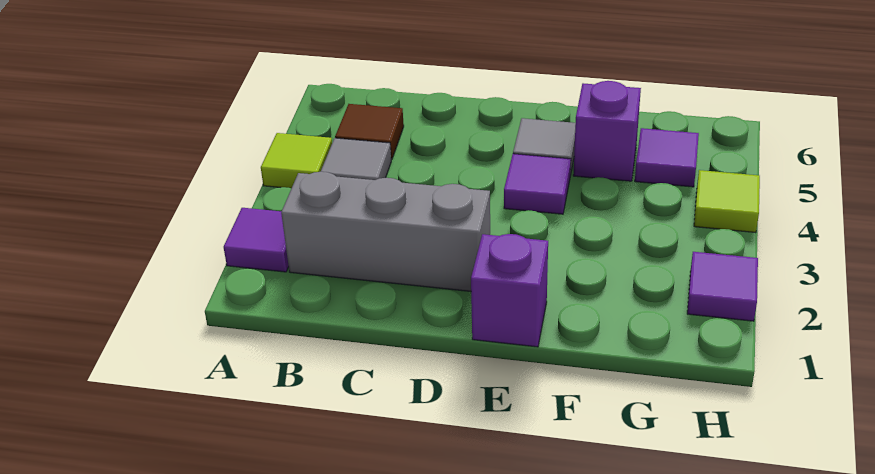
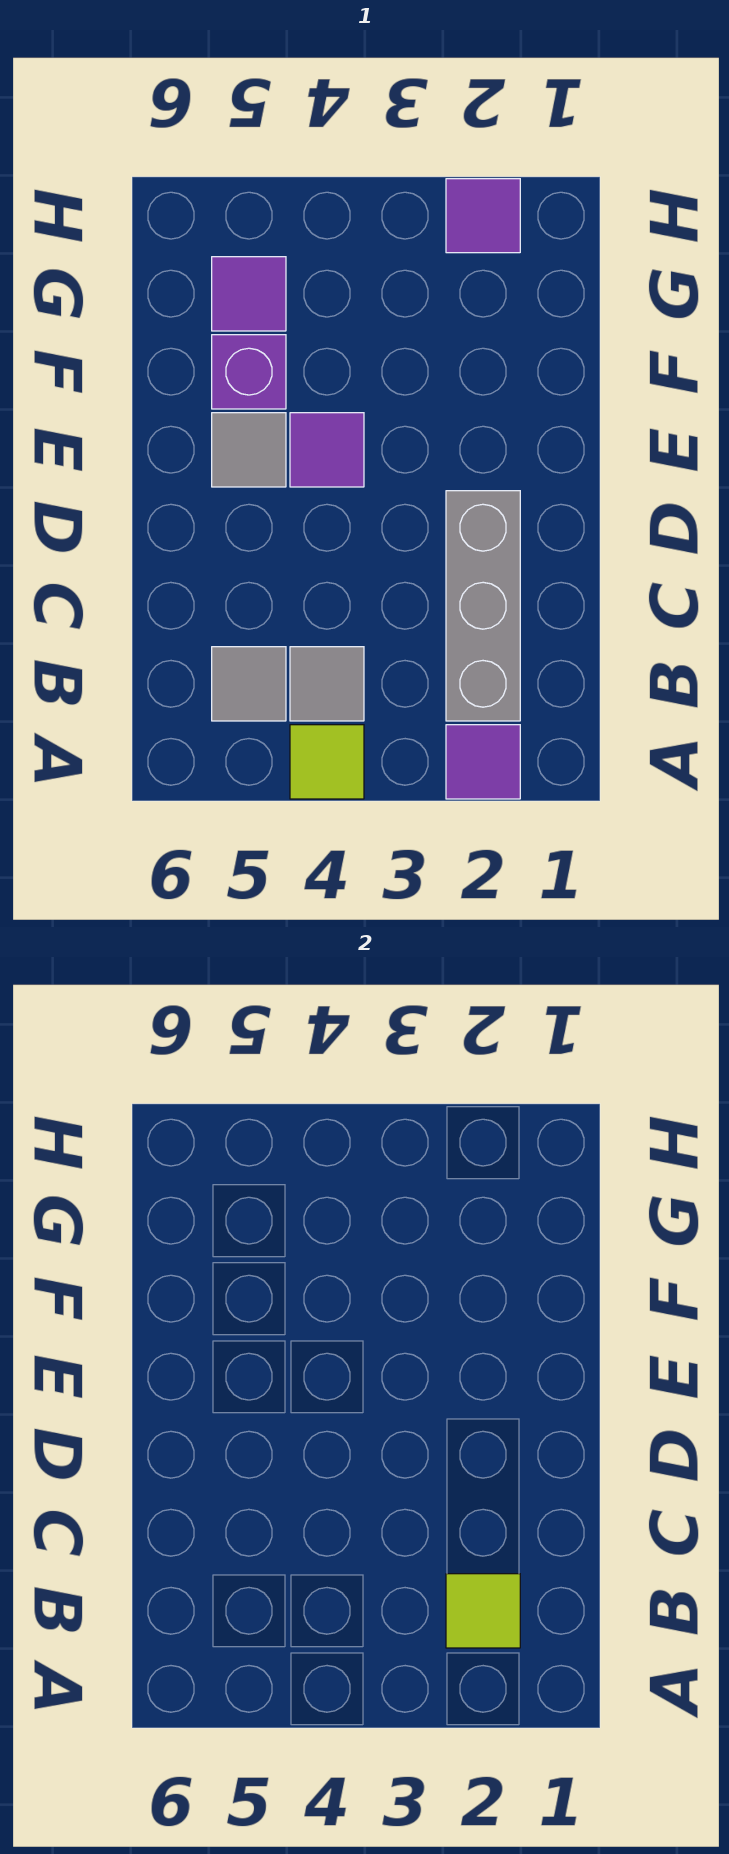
brown 1x1 tile [335,104,404,160] -> grey 1x1 tile [212,647,286,721]
purple 1x1 brick [471,234,548,347] -> none
lime 1x1 tile [694,170,760,233] -> lime 1x1 tile moved to [446,1574,520,1648]

